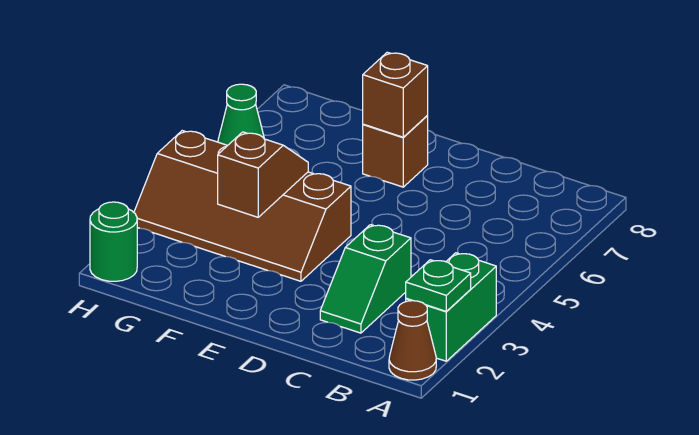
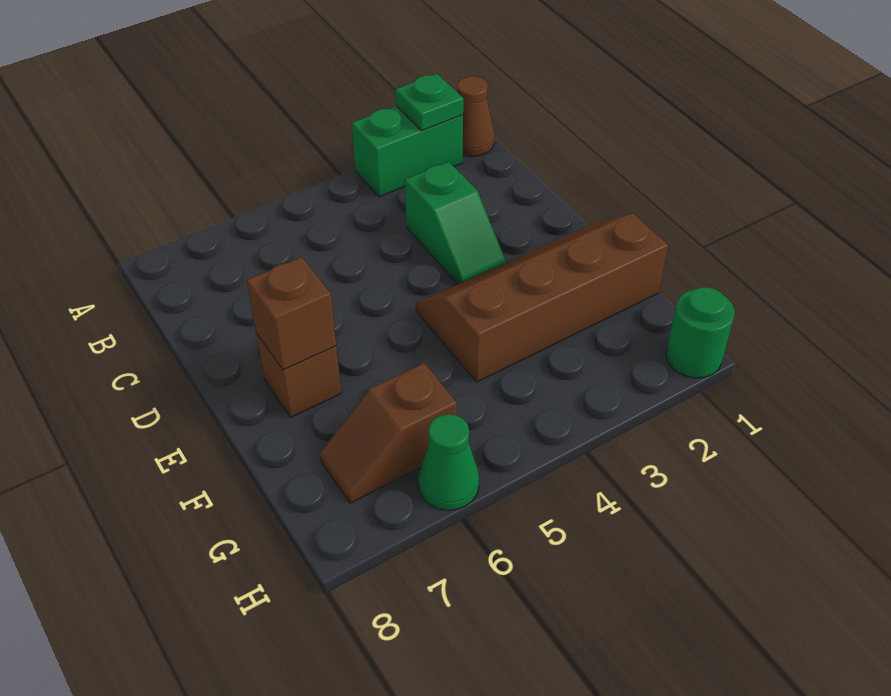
green 1x2 slope [320,225,411,333] -> green 1x2 slope turned to [405,162,506,284]
brown 2x4 slope [134,131,351,281] -> brown 2x4 slope turned to [416,213,668,382]
brown 1x2 slope [218,132,308,217] -> brown 1x2 slope moved to [320,363,457,503]

